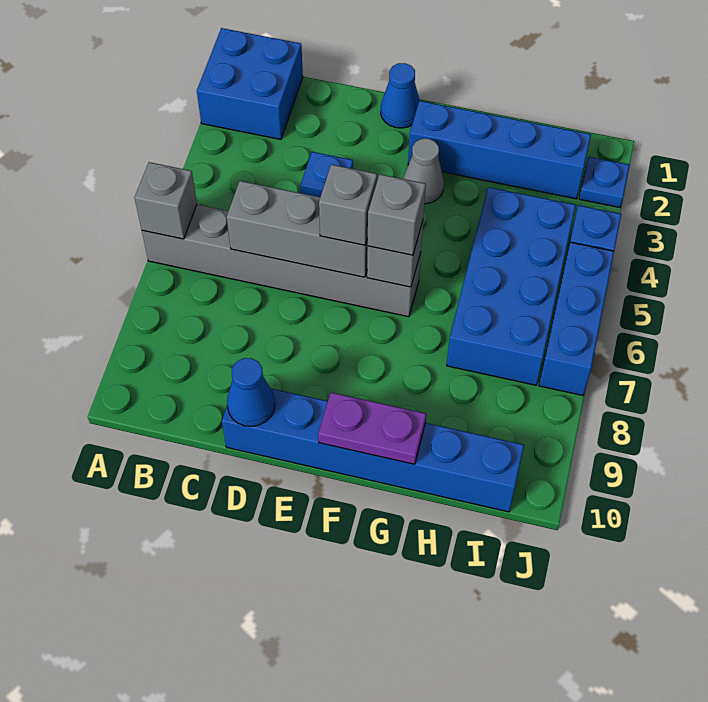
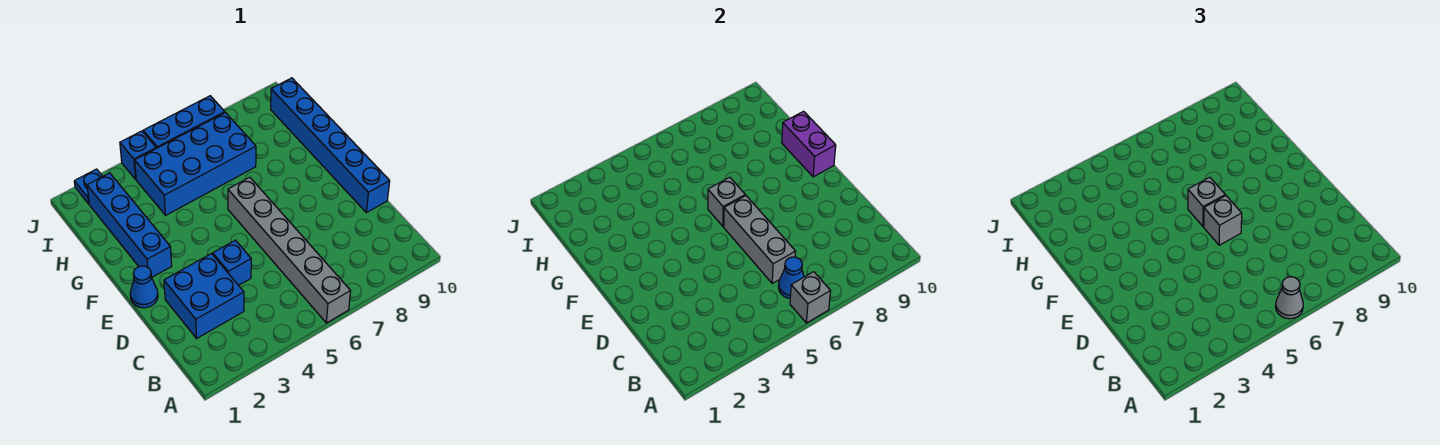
blue 2x2 brick [197,28,303,139] -> blue 2x2 brick moved to [164,254,244,338]
blue 1x1 cone [227,358,275,426] -> blue 1x1 cone moved to [779,257,804,298]
grey 1x1 cone [403,139,444,204] -> grey 1x1 cone moved to [1276,277,1303,319]
purple 1x2 plate [318,392,426,464] -> purple 1x2 brick [782,111,836,177]

